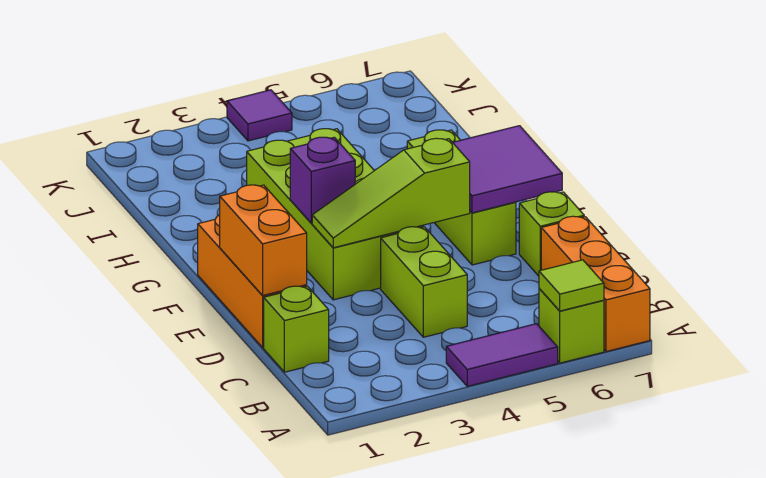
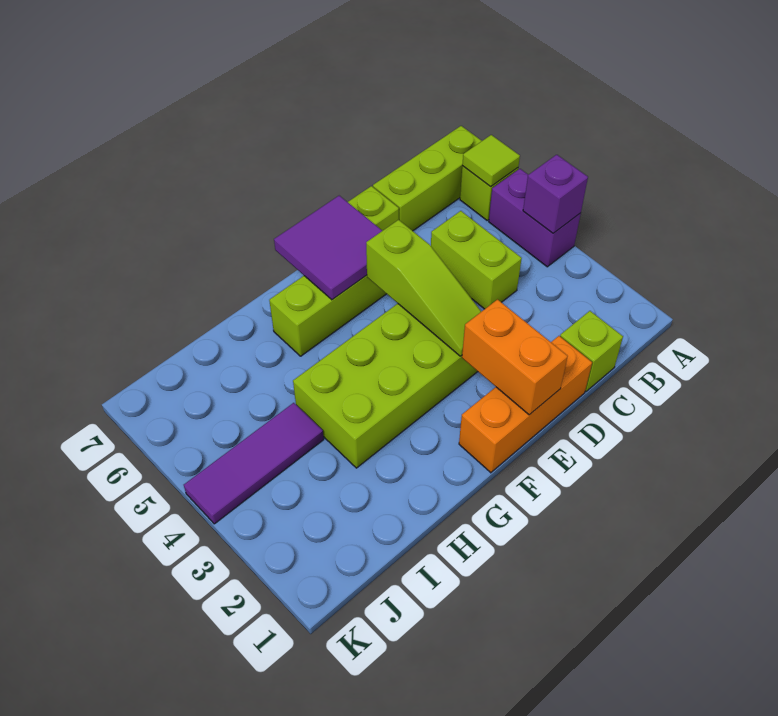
purple 1x2 tile [446,324,558,386] -> purple 1x2 brick [489,169,581,267]
orange 1x3 brick [541,216,650,352] -> lime 1x3 brick [373,126,482,231]
lime 1x2 brick [381,227,467,337] -> lime 1x2 brick turned to [431,211,522,309]
orange 1x2 brick [220,185,307,296] -> orange 1x2 brick turned to [462,300,568,415]
purple 1x1 brick [290,137,355,223] -> purple 1x1 brick moved to [523,155,588,233]
purple 1x1 tile [227,90,292,141] -> purple 1x3 tile [184,403,324,524]

